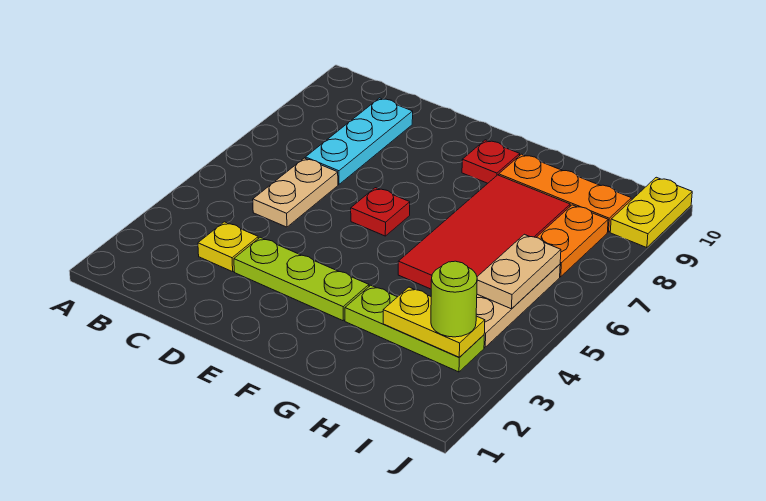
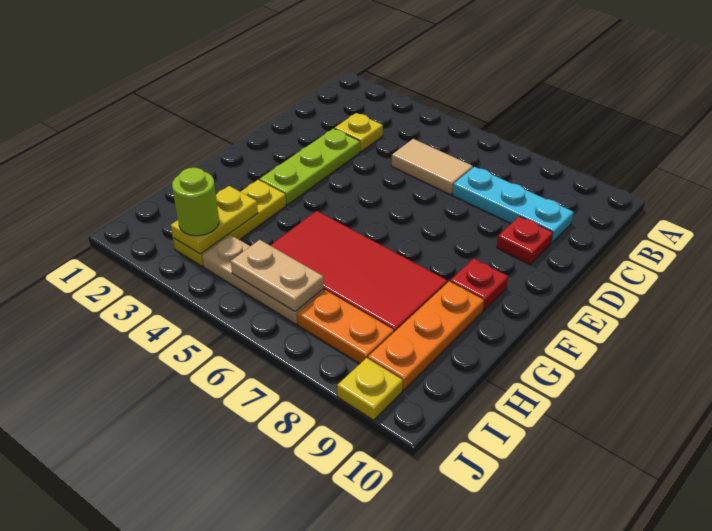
tan 1x2 plate [253,158,338,227] -> tan 1x2 tile [391,139,473,195]
red 1x1 plate [351,188,410,236] -> red 1x1 plate moved to [497,216,553,264]
lime 1x3 plate [345,285,484,372] -> yellow 1x3 plate [173,180,286,266]
yellow 1x2 plate [610,177,692,248] -> yellow 1x1 plate [337,358,403,420]

